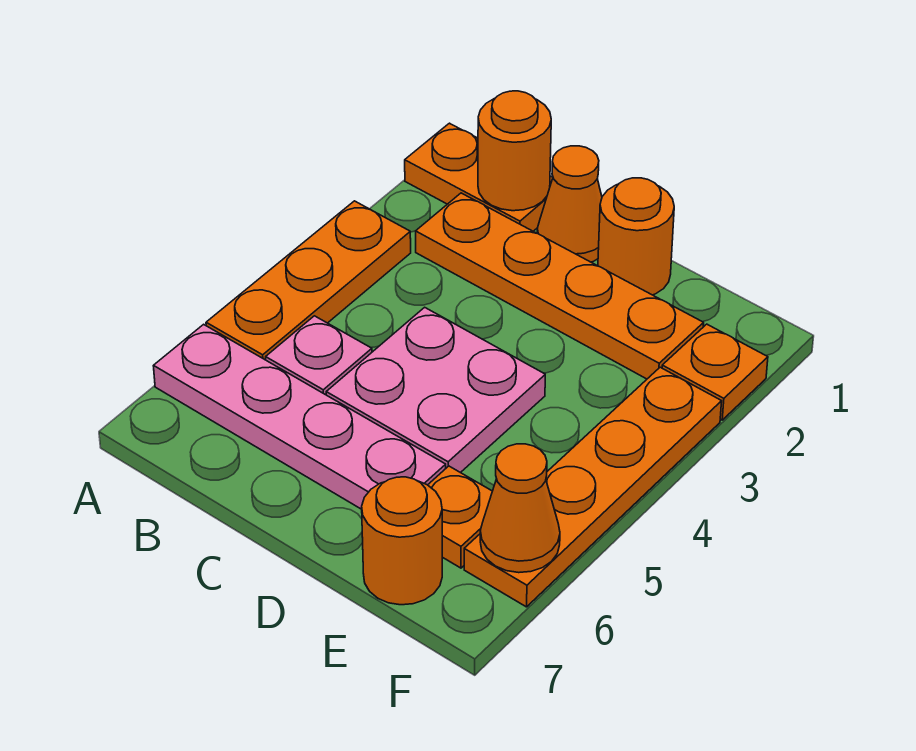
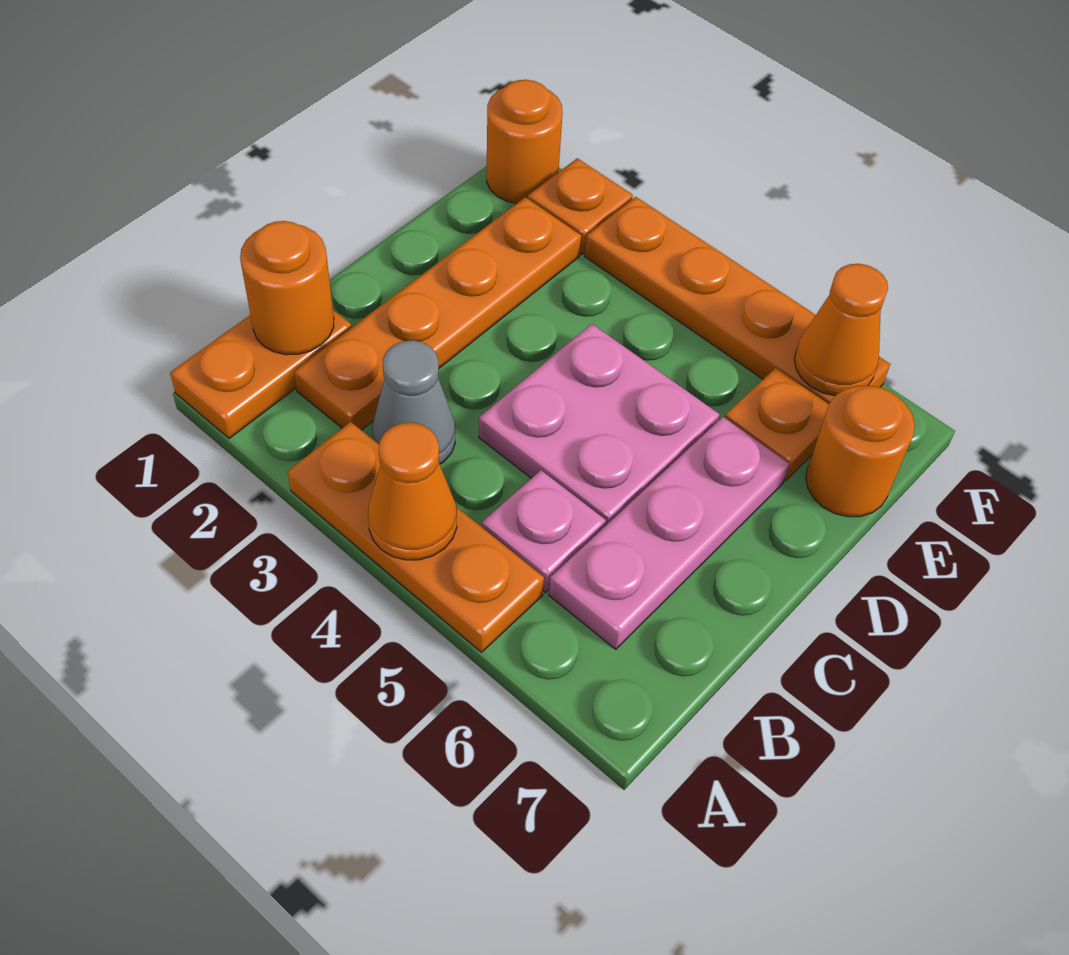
pink 1x4 plate [154,324,446,509] -> pink 1x3 plate [549,417,789,649]
none -> grey 1x1 cone [373,340,455,464]
orange 1x1 cone [537,146,602,262] -> orange 1x1 cone moved to [368,423,457,560]
orange 1x1 round brick [598,178,674,295] -> orange 1x1 round brick moved to [487,80,563,204]

